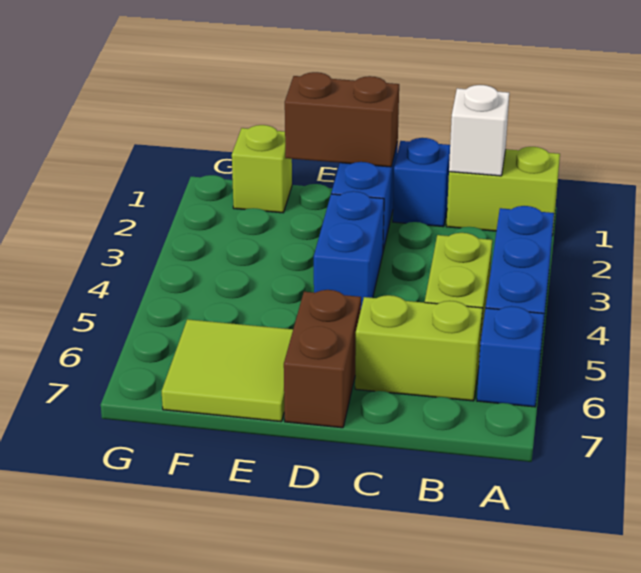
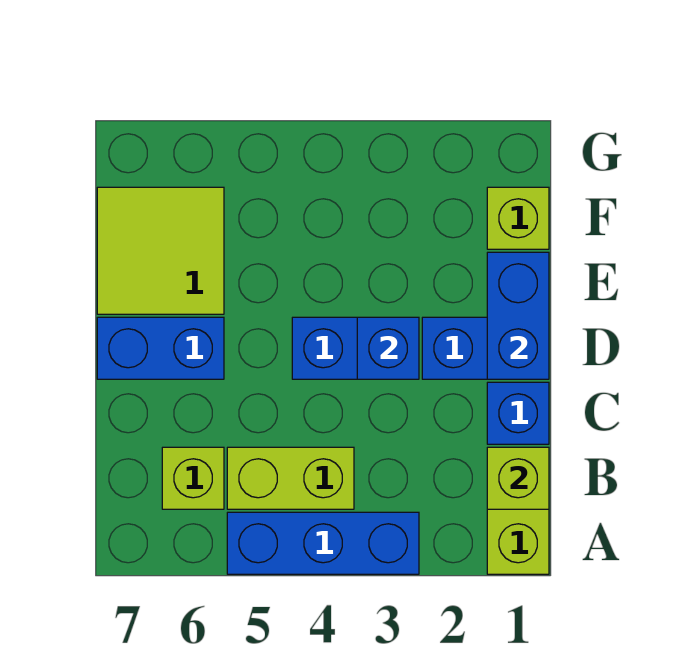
blue 1x1 brick [477,306,544,407] -> blue 1x1 brick moved to [357,317,419,379]
white 1x1 brick [449,85,509,176] -> lime 1x1 brick [487,447,549,509]
lime 1x2 brick [355,295,482,401] -> lime 1x1 brick [162,447,224,509]
brown 1x2 brick [285,72,399,167] -> blue 1x2 brick [487,252,549,379]
brown 1x2 brick [284,290,361,428] -> blue 1x2 brick [97,317,224,379]

